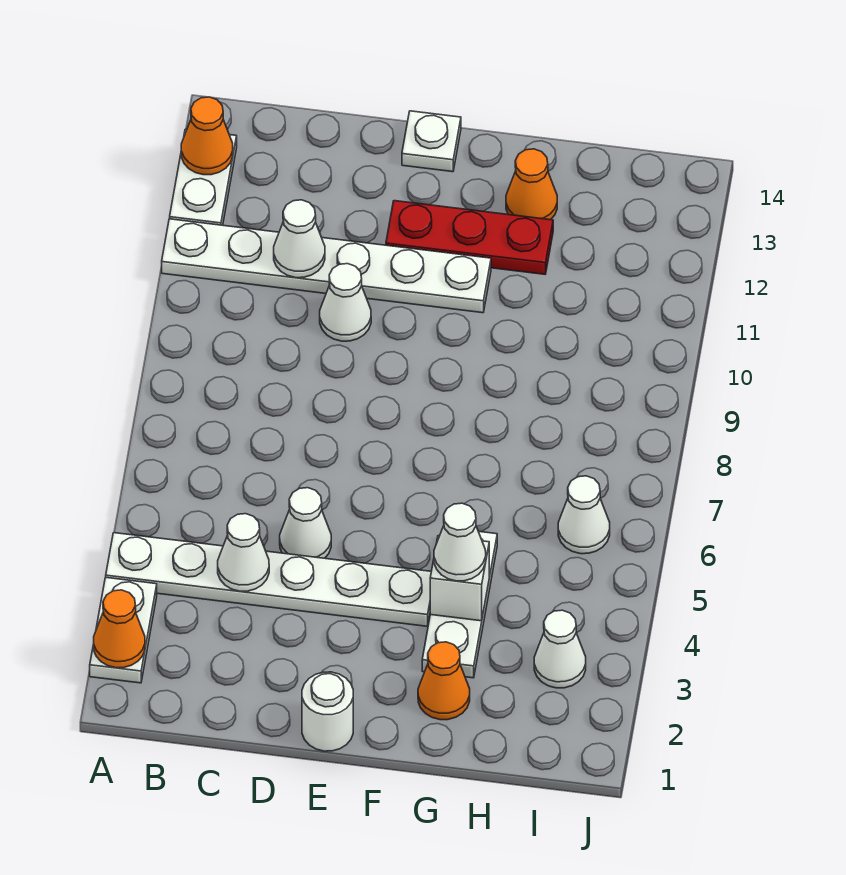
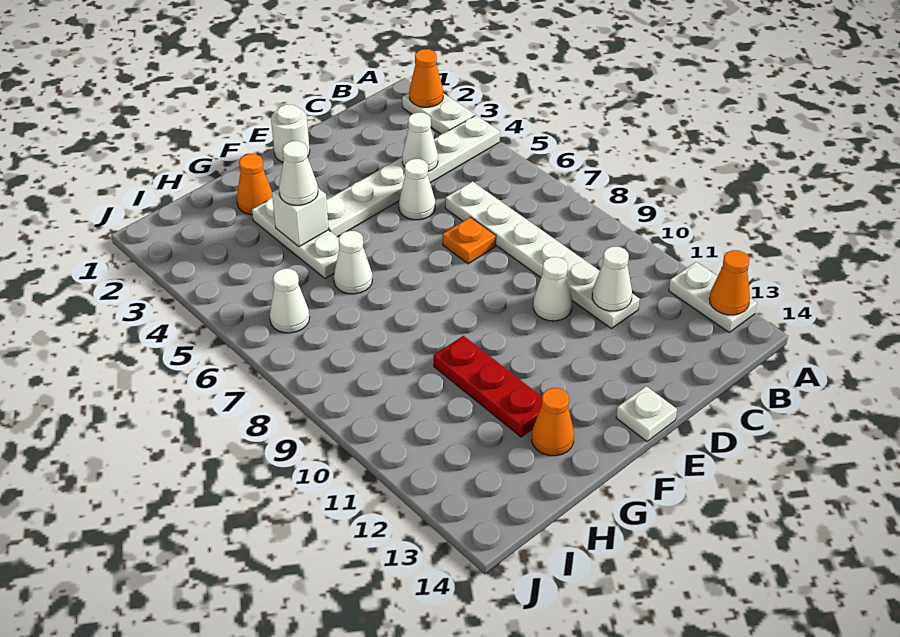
white 1x6 plate [162,219,491,313] -> white 1x6 plate turned to [445,181,640,328]
none -> orange 1x1 plate [443,217,496,264]
red 1x3 plate [386,201,553,274] -> red 1x3 plate turned to [434,336,542,437]
white 1x1 cone [534,610,586,688] -> white 1x1 cone moved to [334,231,372,294]

